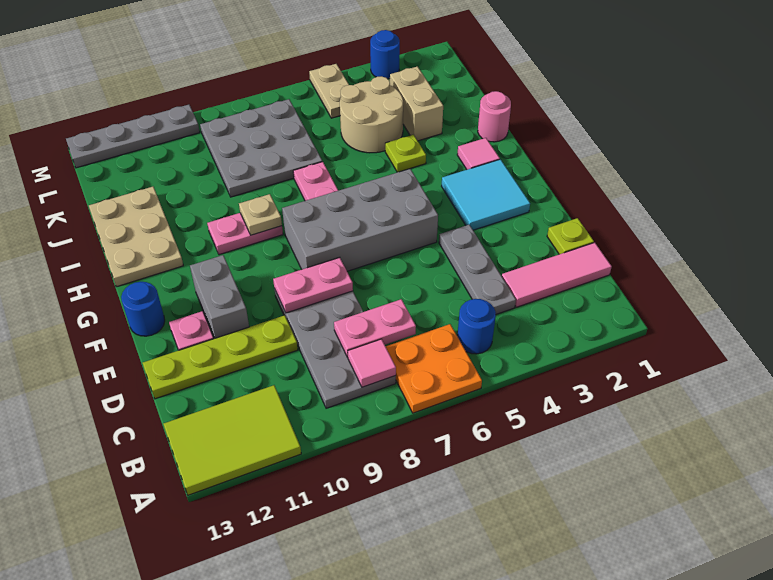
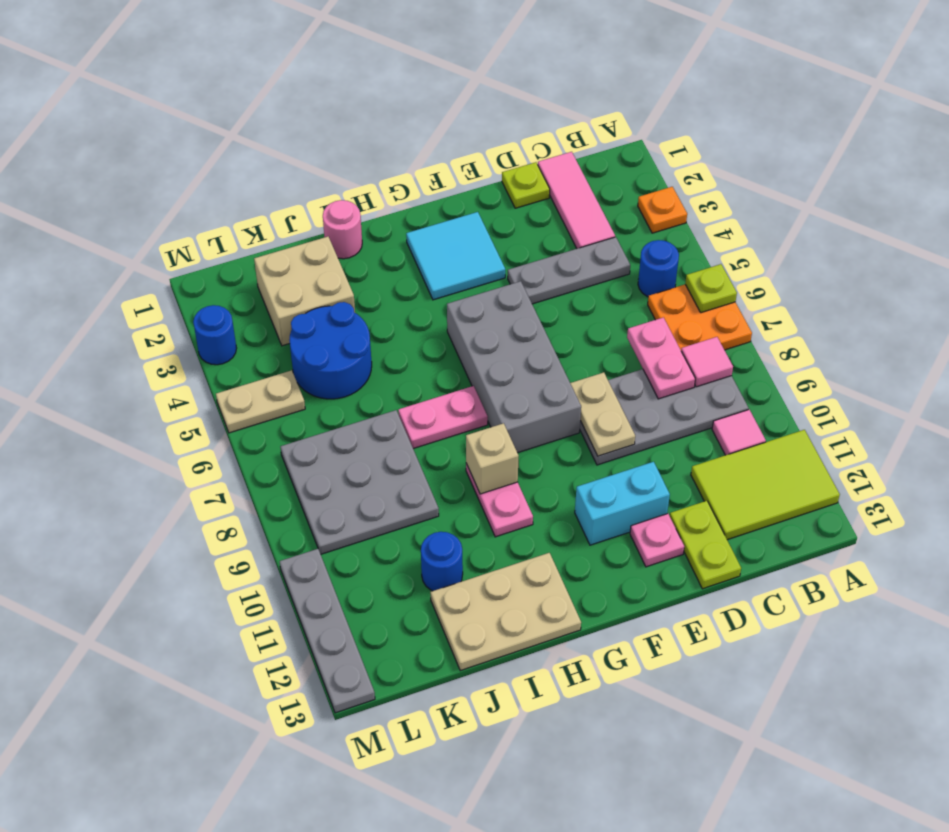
none -> orange 1x1 plate [638,187,687,233]
lime 2x3 tile [164,385,301,495] -> lime 2x3 tile turned to [691,430,840,540]
lime 1x4 plate [143,315,298,399] -> lime 1x2 plate [670,501,741,589]
pink 1x2 plate [273,257,353,313] -> tan 1x2 plate [570,372,635,456]
grey 1x2 brick [190,255,249,339] -> cyan 1x2 brick [575,462,670,545]
blue 1x1 round brick [121,282,165,336] -> blue 1x1 round brick moved to [421,532,463,591]
pink 1x1 tile [457,138,500,169] -> pink 1x1 tile moved to [712,410,766,455]
tan 1x1 plate [239,194,282,235] -> tan 1x1 brick [466,423,519,494]
lime 1x1 plate [385,135,426,172] -> lime 1x1 plate moved to [685,264,737,313]
tan 1x2 brick [389,66,443,141] -> tan 2x2 brick [254,237,355,346]
tan 2x2 round brick [340,76,403,153] -> blue 2x2 round brick [289,302,372,399]

